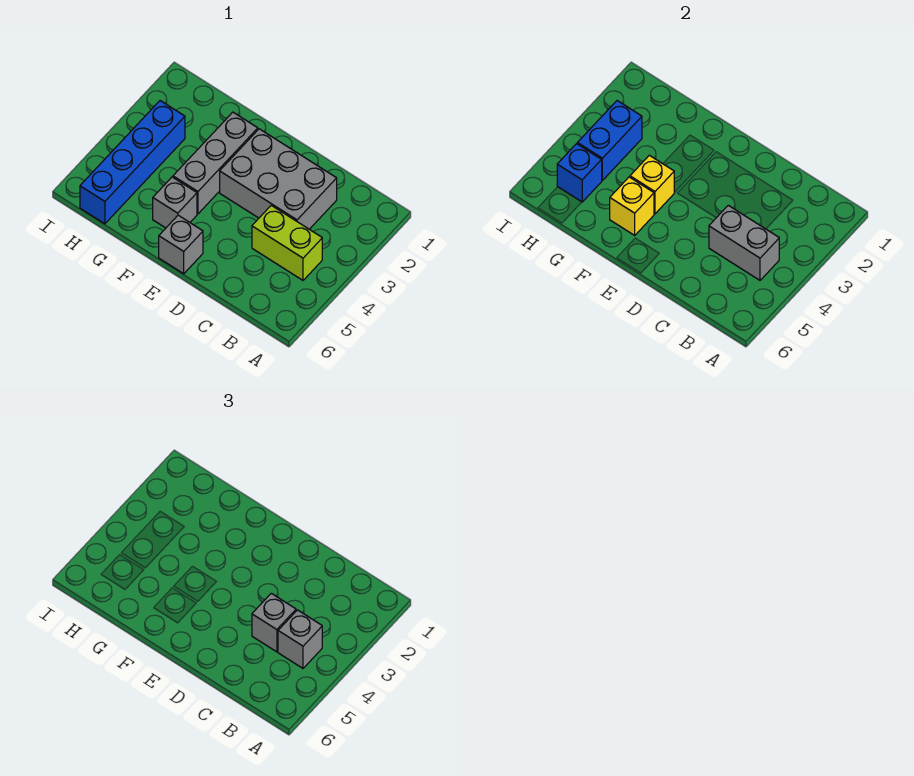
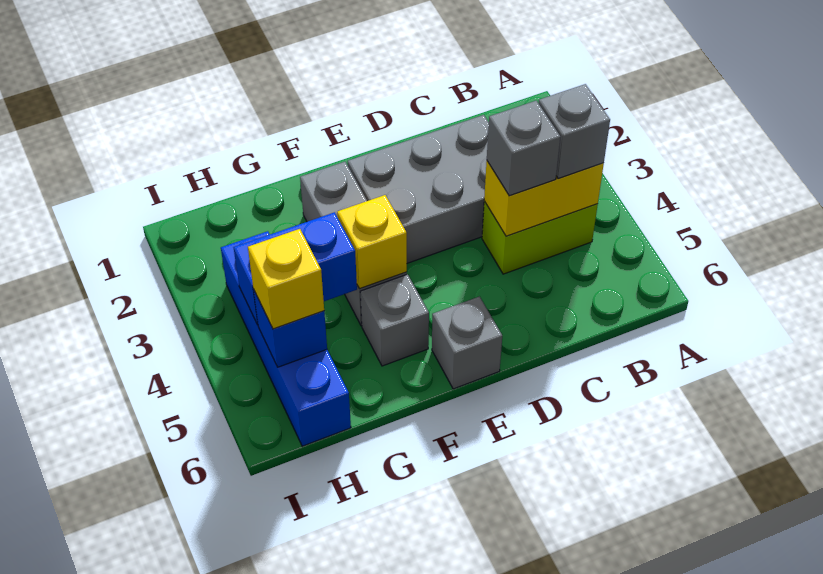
grey 1x2 brick [709,205,779,280] -> yellow 1x2 brick [484,161,604,236]
yellow 1x1 brick [610,177,654,235] -> yellow 1x1 brick moved to [248,229,324,329]
blue 1x2 brick [577,101,642,180] -> blue 1x2 brick turned to [233,212,357,325]

